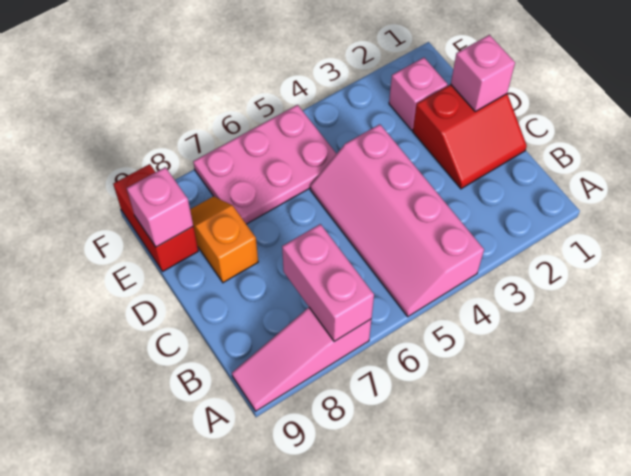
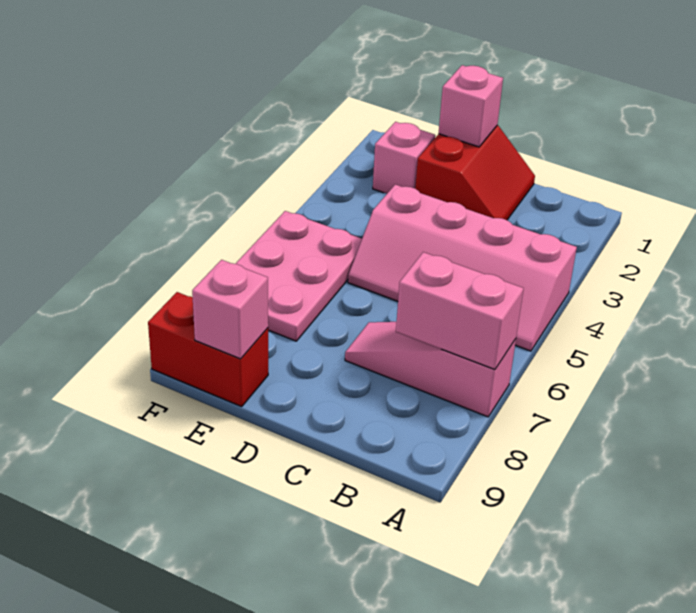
pink 1x3 slope [232,308,371,411] -> pink 1x3 slope turned to [345,322,516,417]
orange 1x2 slope [190,196,258,283] -> none

